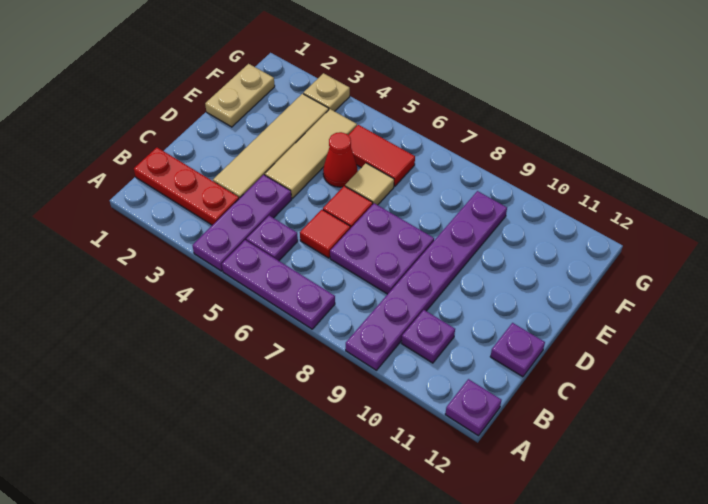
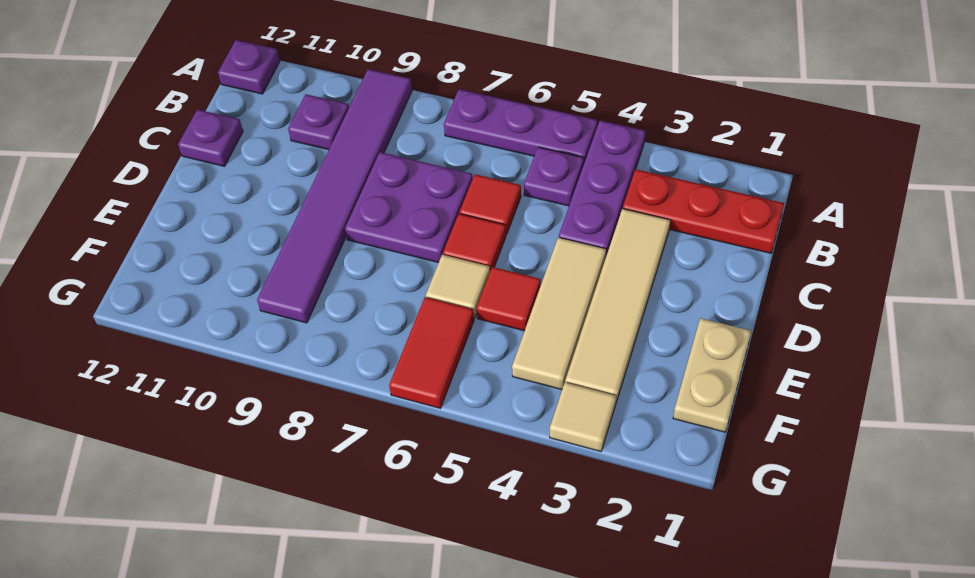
purple 1x6 plate [346,191,507,370] -> purple 1x6 tile [257,69,412,323]
red 1x1 cone [323,132,358,187] -> red 1x1 tile [477,267,541,331]
red 1x2 tile [348,125,415,186] -> red 1x2 tile turned to [389,297,474,408]
tan 1x1 plate [303,73,350,111] -> tan 1x1 tile [550,382,616,451]

